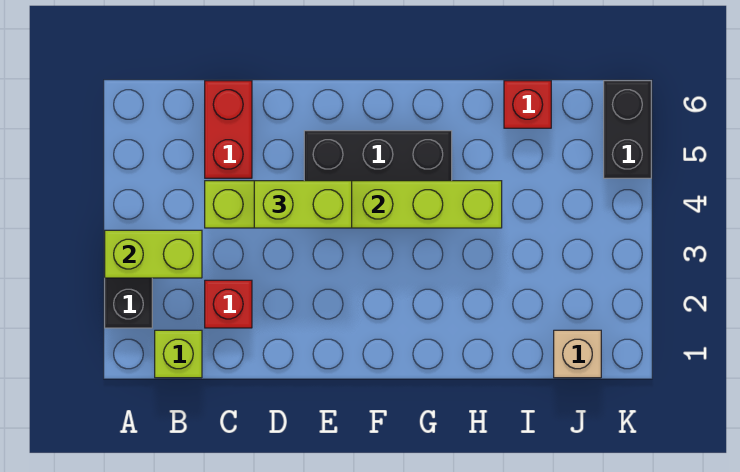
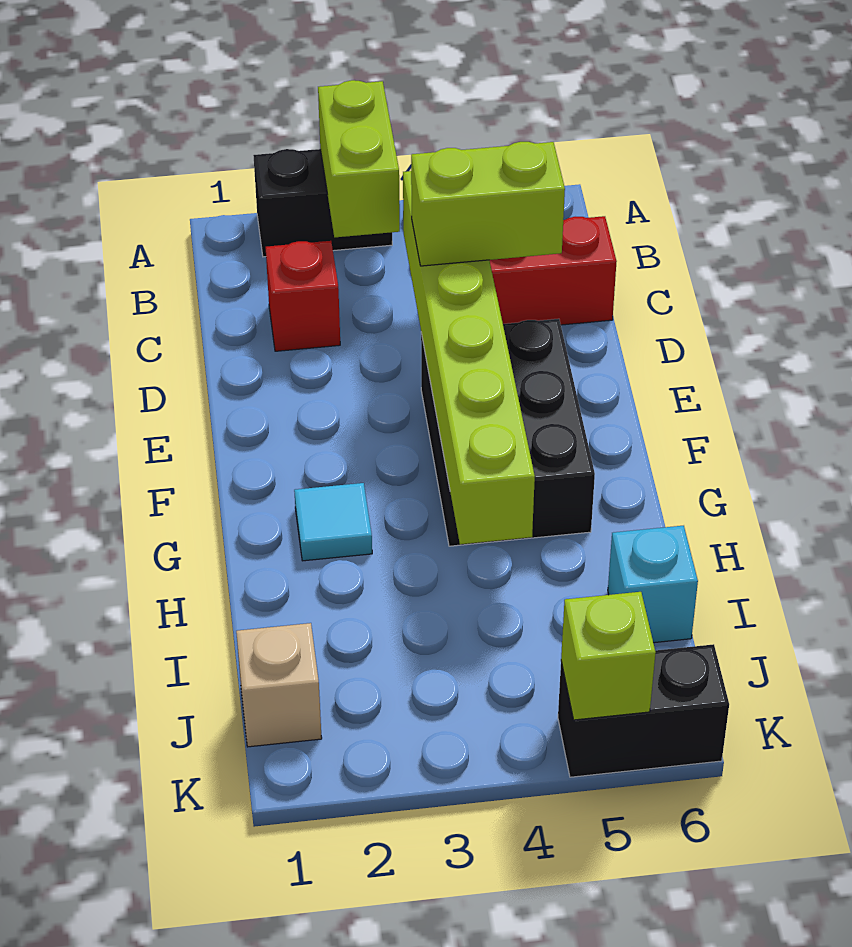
lime 1x1 brick [155,330,202,378] -> lime 1x1 brick moved to [561,592,656,720]
lime 1x2 brick [254,181,352,228] -> lime 1x2 brick turned to [411,142,565,266]
none -> cyan 1x1 tile [294,483,372,561]
red 1x1 brick [504,81,551,128] -> cyan 1x1 brick [608,526,698,643]

